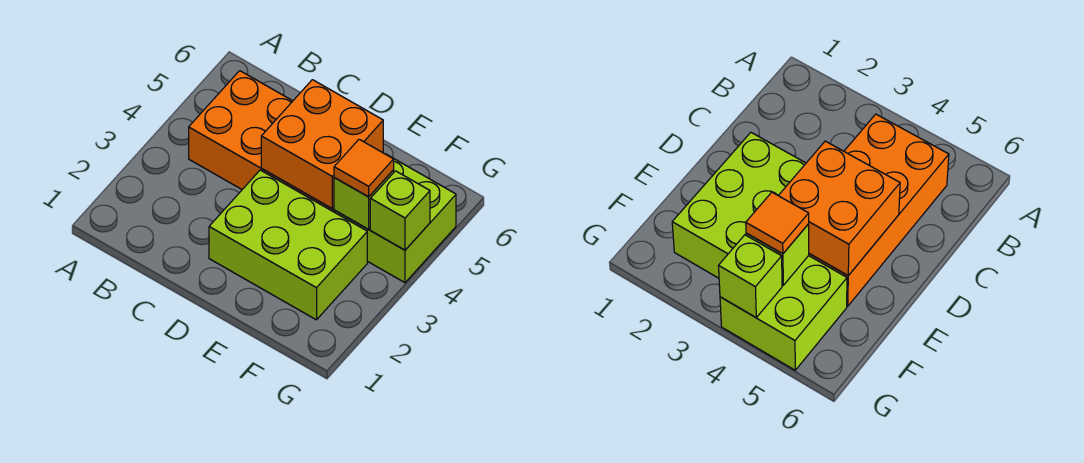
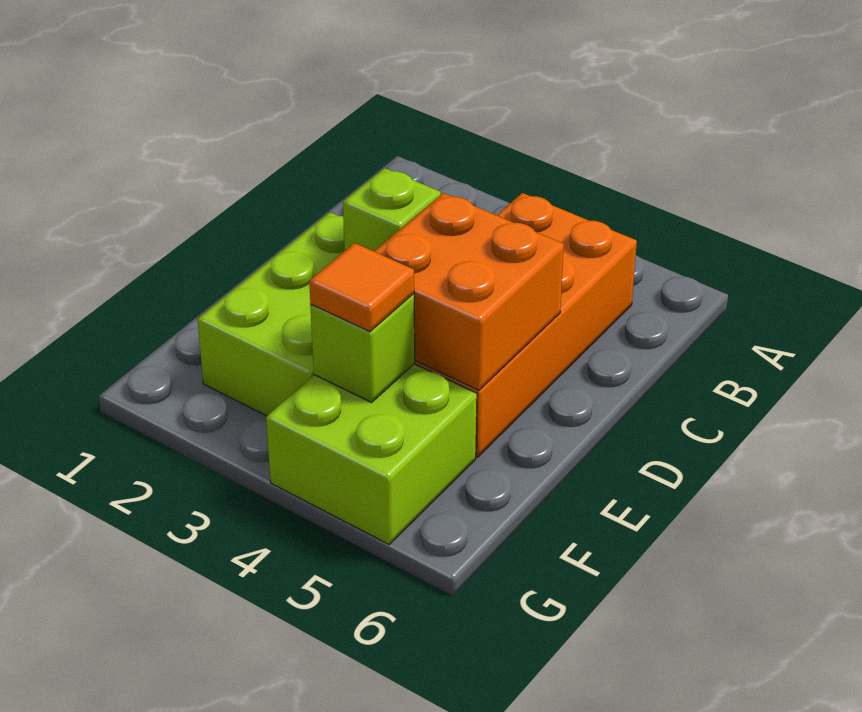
lime 1x1 brick [370,171,430,250] -> lime 1x1 brick moved to [343,168,441,251]

